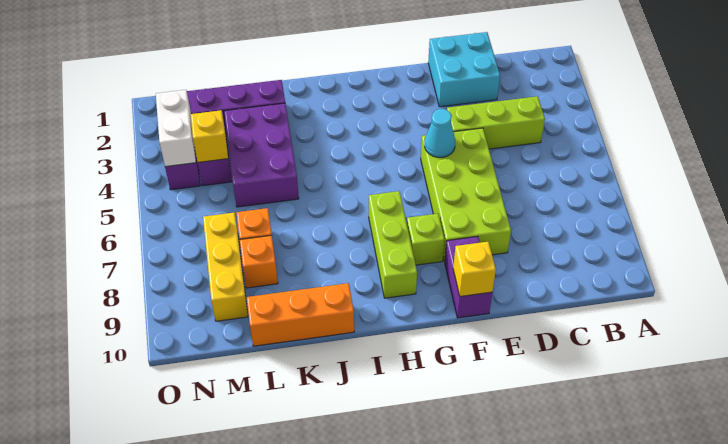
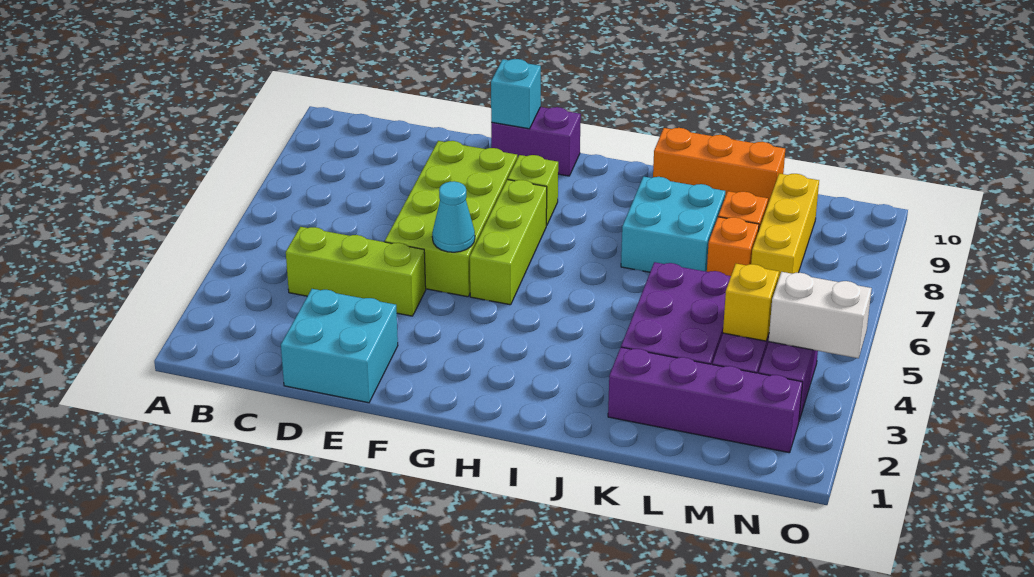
purple 1x2 brick [445,237,492,318] -> purple 1x2 brick turned to [491,107,581,176]
yellow 1x1 brick [453,242,496,297] -> cyan 1x1 brick [491,59,541,129]
lime 1x3 brick [369,191,417,298] -> lime 1x3 brick moved to [470,180,547,305]
none -> cyan 2x2 brick [621,177,725,272]
white 1x2 brick [156,90,196,167] -> white 1x2 brick turned to [769,272,872,358]

